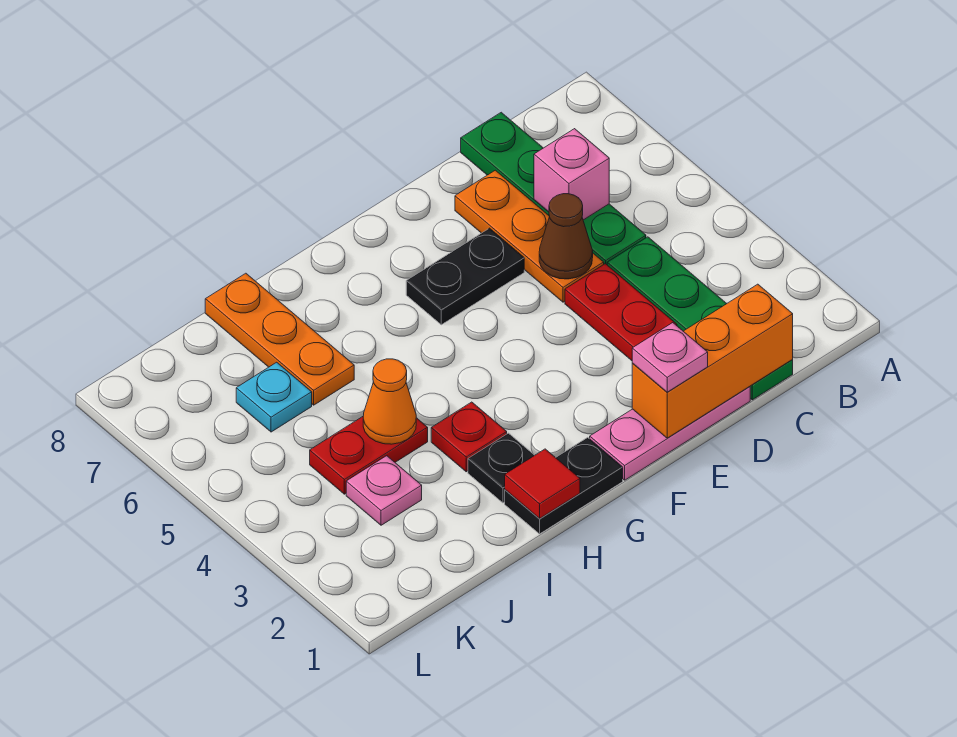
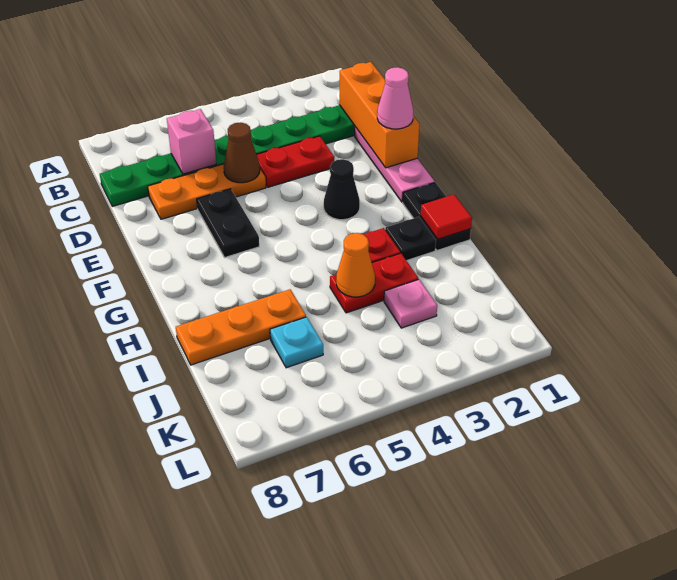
pink 1x1 plate [632,323,708,392] -> pink 1x1 cone [377,67,413,129]
none -> black 1x1 cone [324,159,360,220]
red 1x2 plate [310,417,428,494] -> red 1x2 plate turned to [330,253,418,313]

